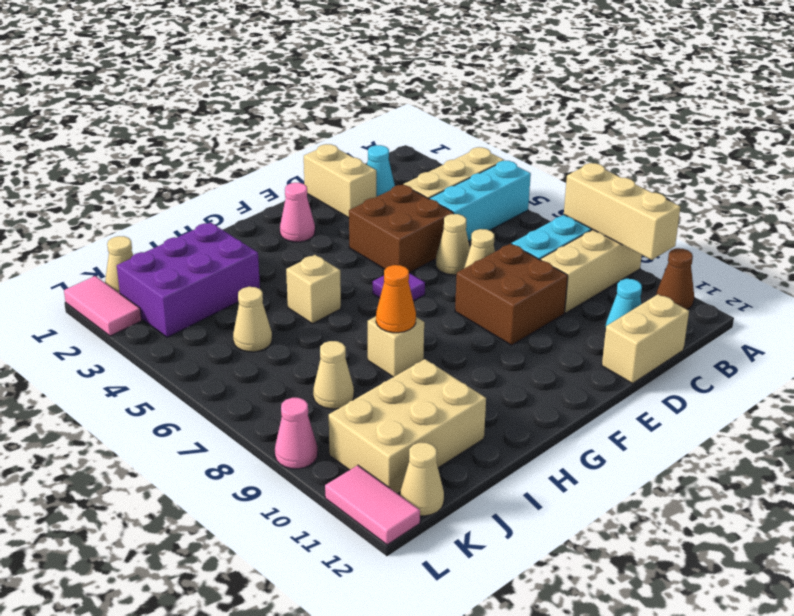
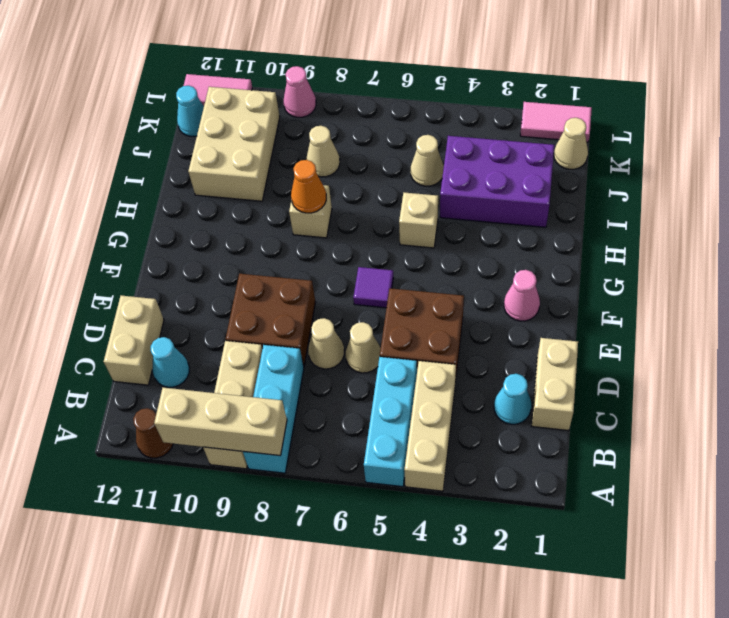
tan 1x2 brick [304,144,376,218] -> tan 1x2 brick turned to [532,338,578,431]
purple 2x3 brick [117,222,260,337] -> purple 2x3 brick turned to [440,136,554,227]
tan 1x1 cone [400,443,444,516] -> cyan 1x1 cone [176,86,204,136]

